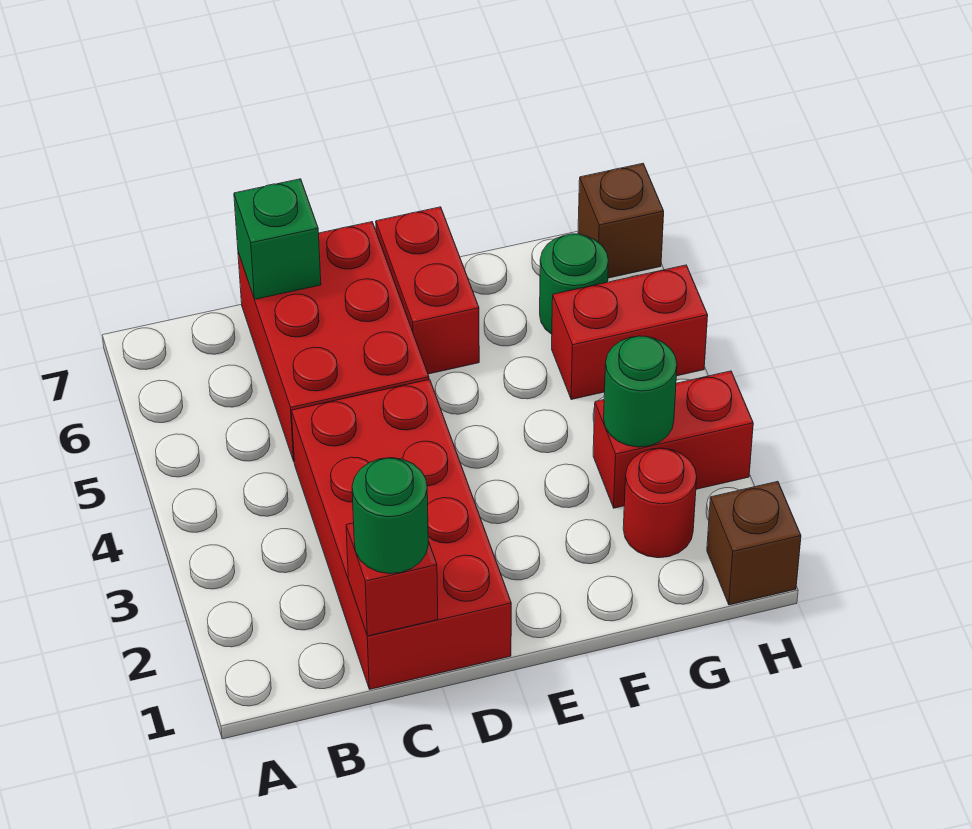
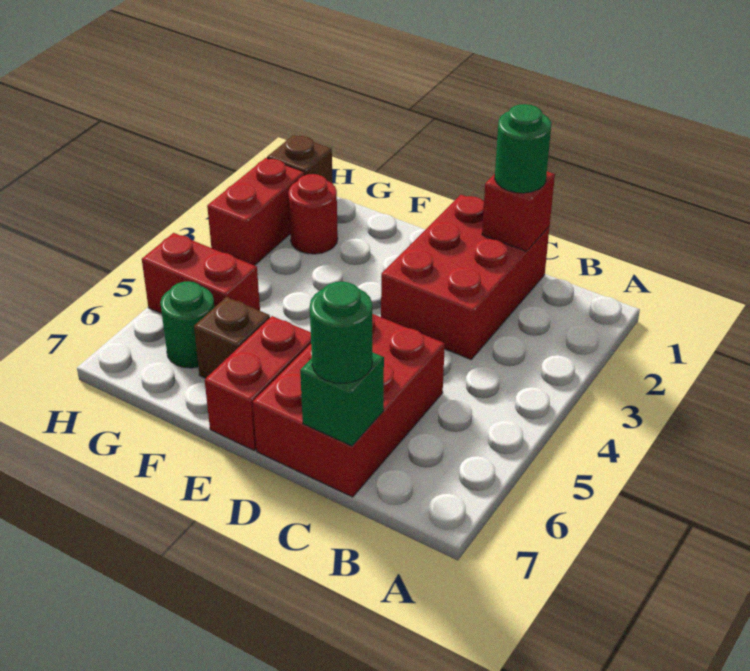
red 2x4 brick [292,379,511,689] -> red 2x3 brick [381,195,550,359]
red 1x2 brick [593,371,753,508] -> red 1x2 brick turned to [207,158,304,266]
green 1x1 round brick [604,336,677,447] -> green 1x1 round brick moved to [310,282,372,383]
brown 1x1 brick [578,163,664,278] -> brown 1x1 brick moved to [194,297,270,378]

